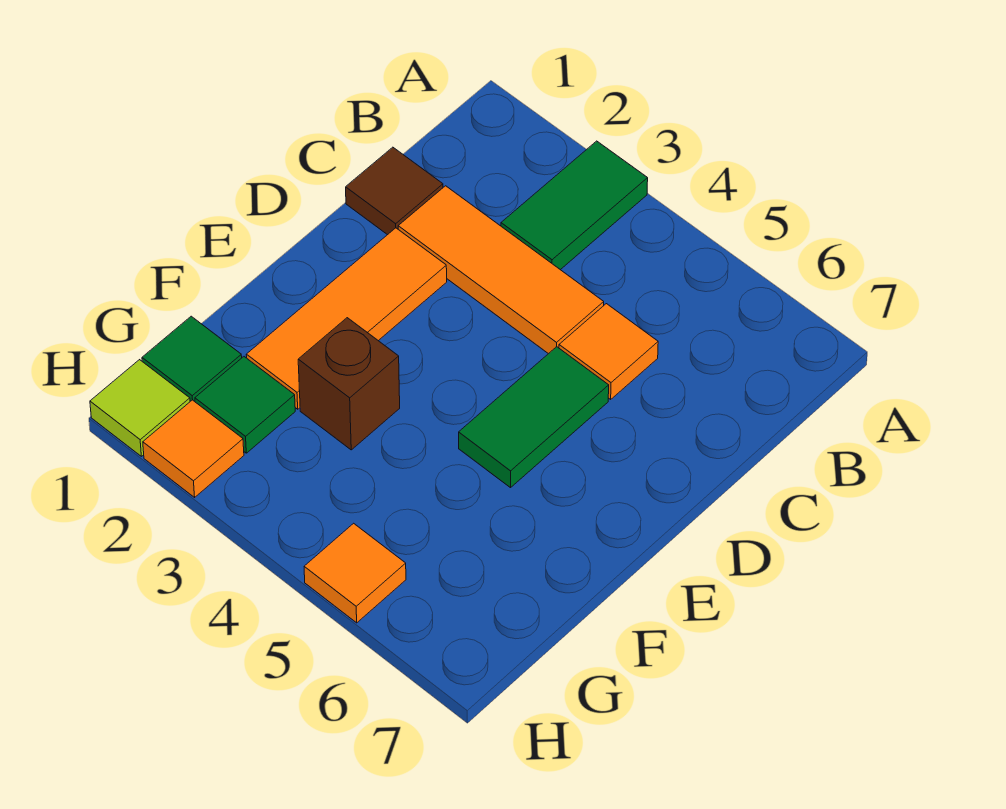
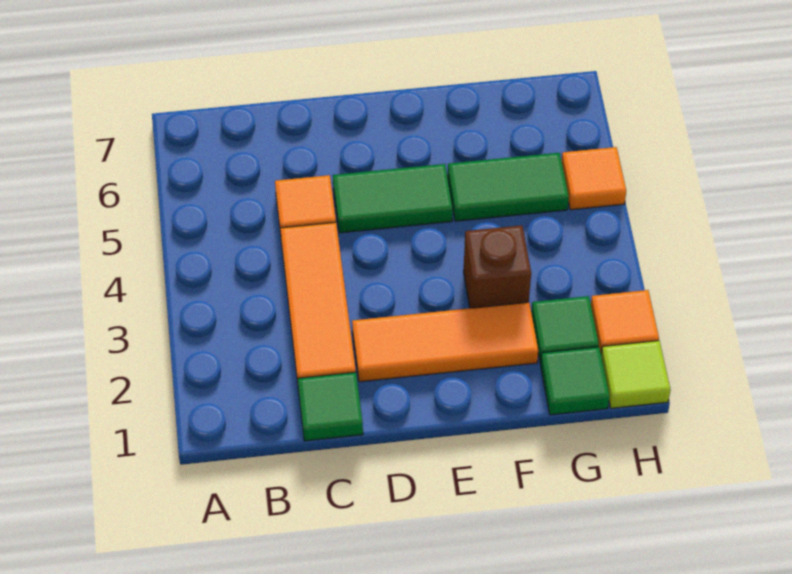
green 1x2 tile [501,141,648,270] -> green 1x2 tile moved to [448,153,569,221]
brown 1x1 tile [346,147,443,235] -> green 1x1 tile [298,372,363,441]

